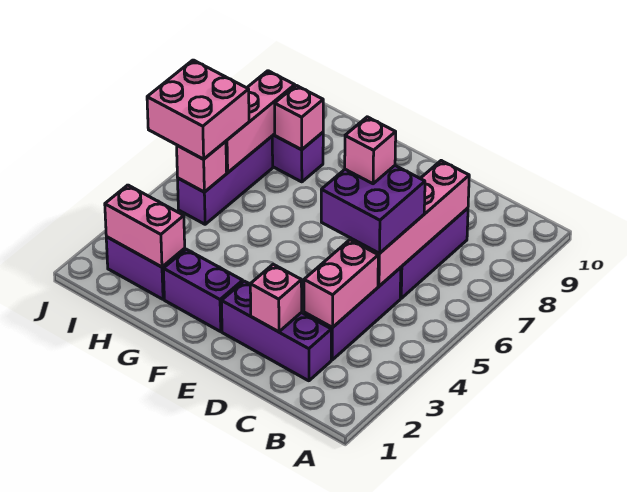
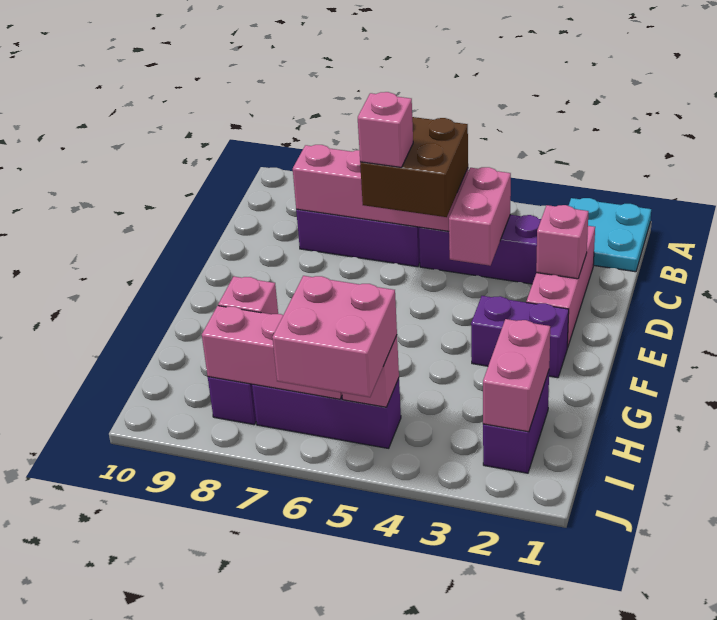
none -> cyan 2x2 plate [569,198,651,272]
purple 1x3 brick [221,281,331,381] -> pink 1x3 brick [526,226,595,348]
pink 1x2 brick [304,240,378,328] -> pink 1x2 brick turned to [449,167,511,266]
purple 2x2 brick [321,166,425,253] -> brown 2x2 brick [360,117,468,217]
purple 1x2 brick [163,249,243,332] -> purple 1x2 brick turned to [471,296,569,378]

